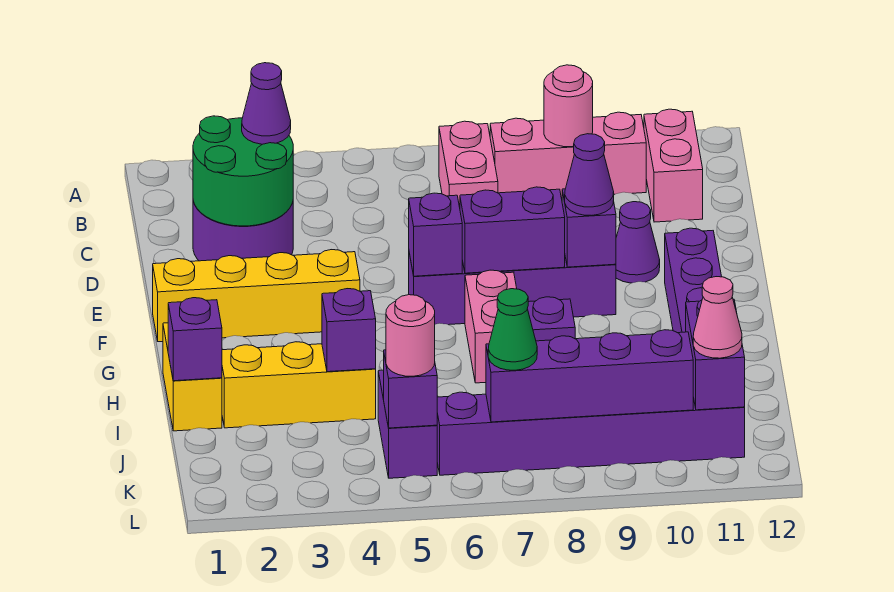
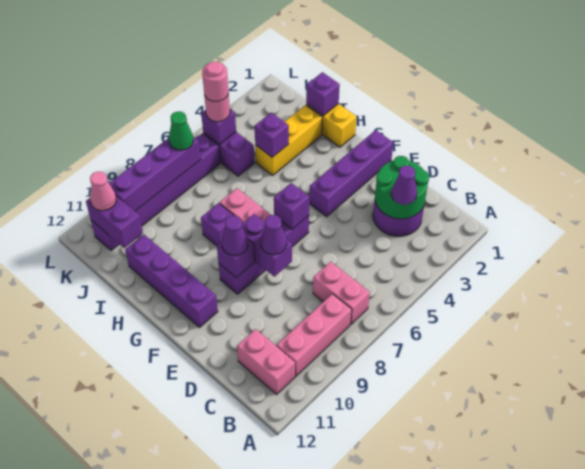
pink 1x1 round brick [544,65,593,147] -> pink 1x1 round brick moved to [202,62,228,101]
purple 1x1 cone [616,202,660,283] -> purple 1x1 cone moved to [261,215,287,254]
yellow 1x4 brick [153,250,360,342] -> purple 1x4 brick [309,130,393,217]
purple 1x2 brick [460,187,565,273] -> purple 1x2 brick turned to [242,214,292,277]

